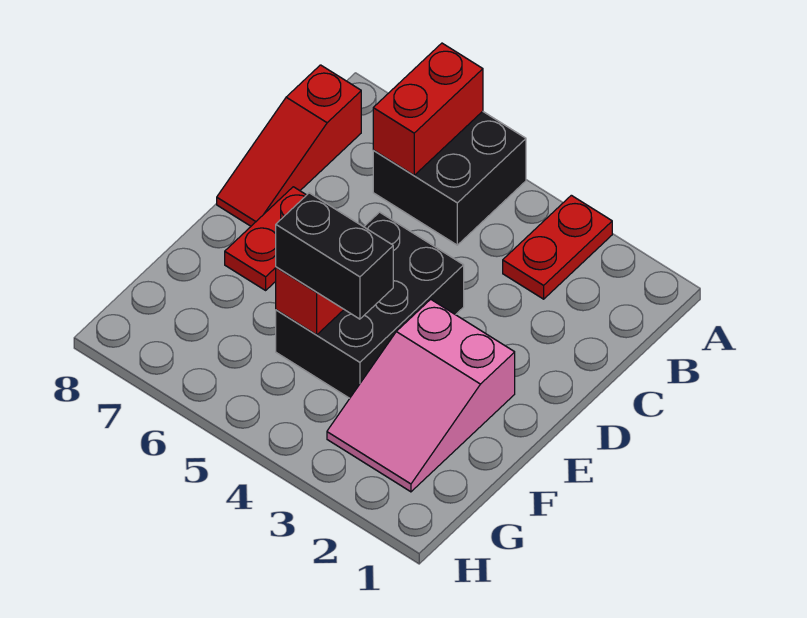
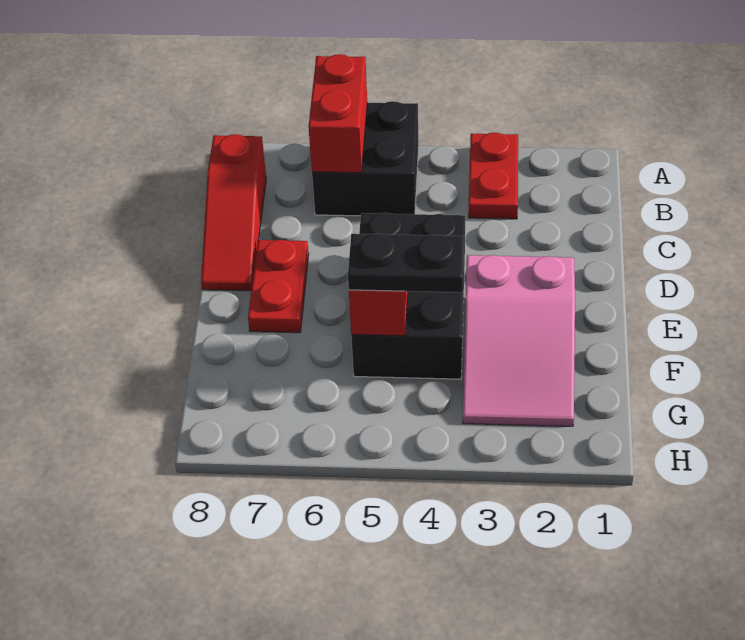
black 1x2 brick [276,193,393,319] -> black 1x2 plate [348,233,464,292]

